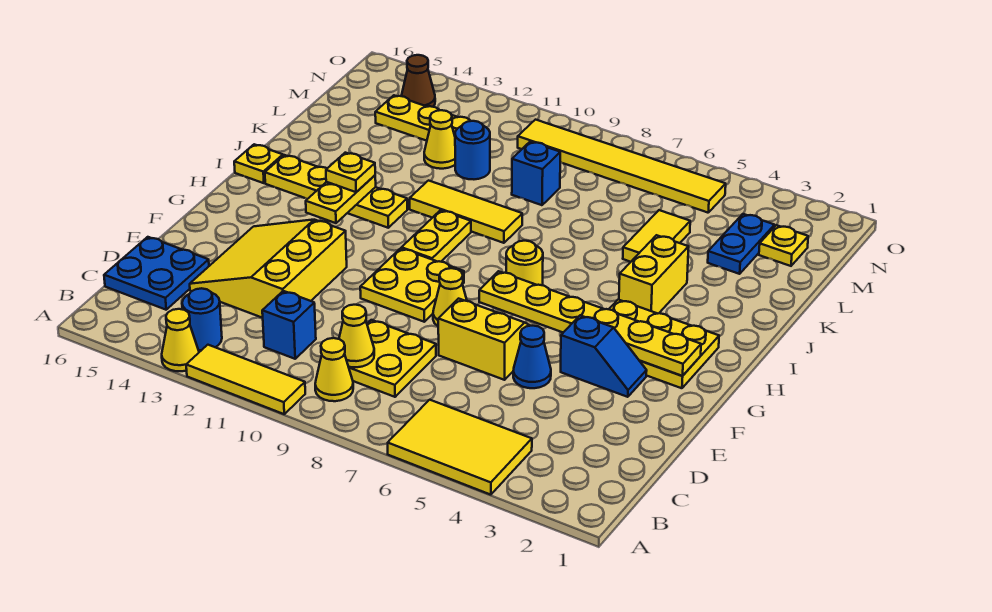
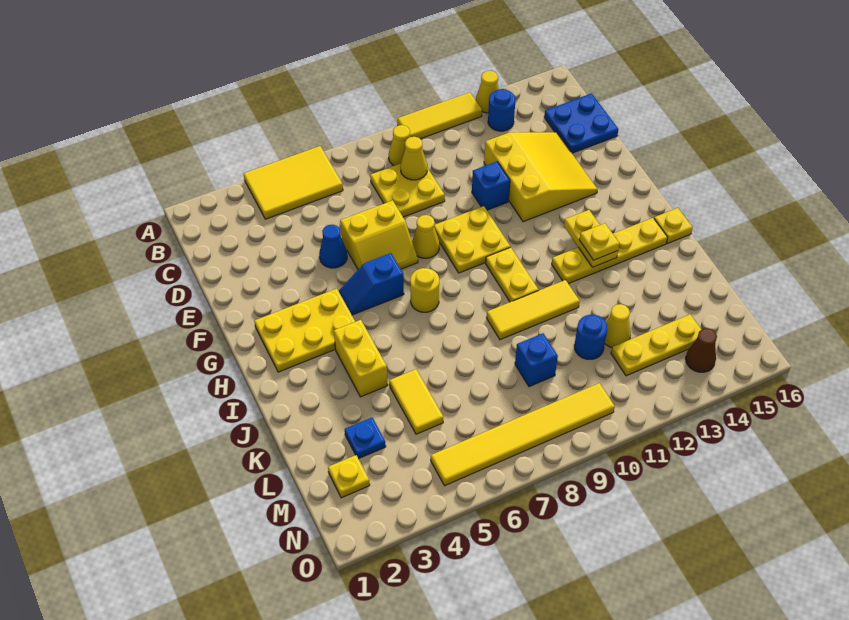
blue 1x1 brick [262,291,316,359] -> blue 1x1 brick moved to [472,162,510,210]
blue 1x2 slope [561,315,647,397] -> blue 1x2 slope moved to [339,253,404,315]
yellow 1x6 plate [479,271,701,376] -> none
blue 1x2 plate [708,214,775,274] -> blue 1x1 plate [345,417,386,459]

